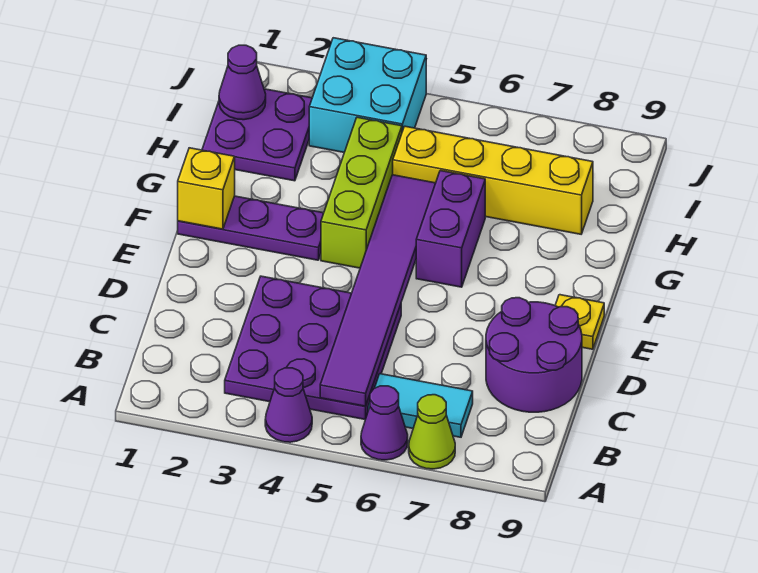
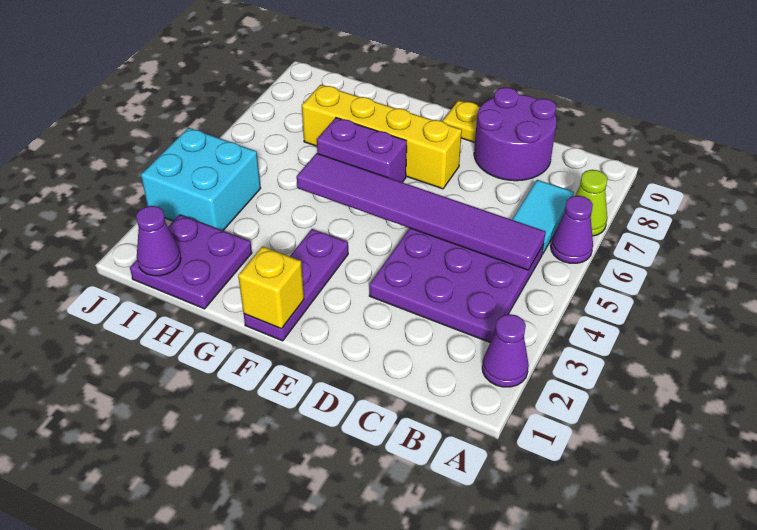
purple 1x1 cone [265,368,312,442] -> purple 1x1 cone moved to [482,314,529,387]
lime 1x3 brick [321,117,402,268] -> none
yellow 1x4 brick [393,126,593,234] -> yellow 1x4 brick turned to [302,85,462,189]

